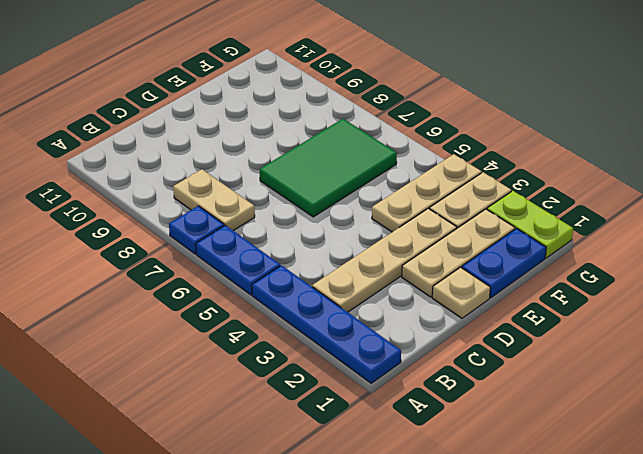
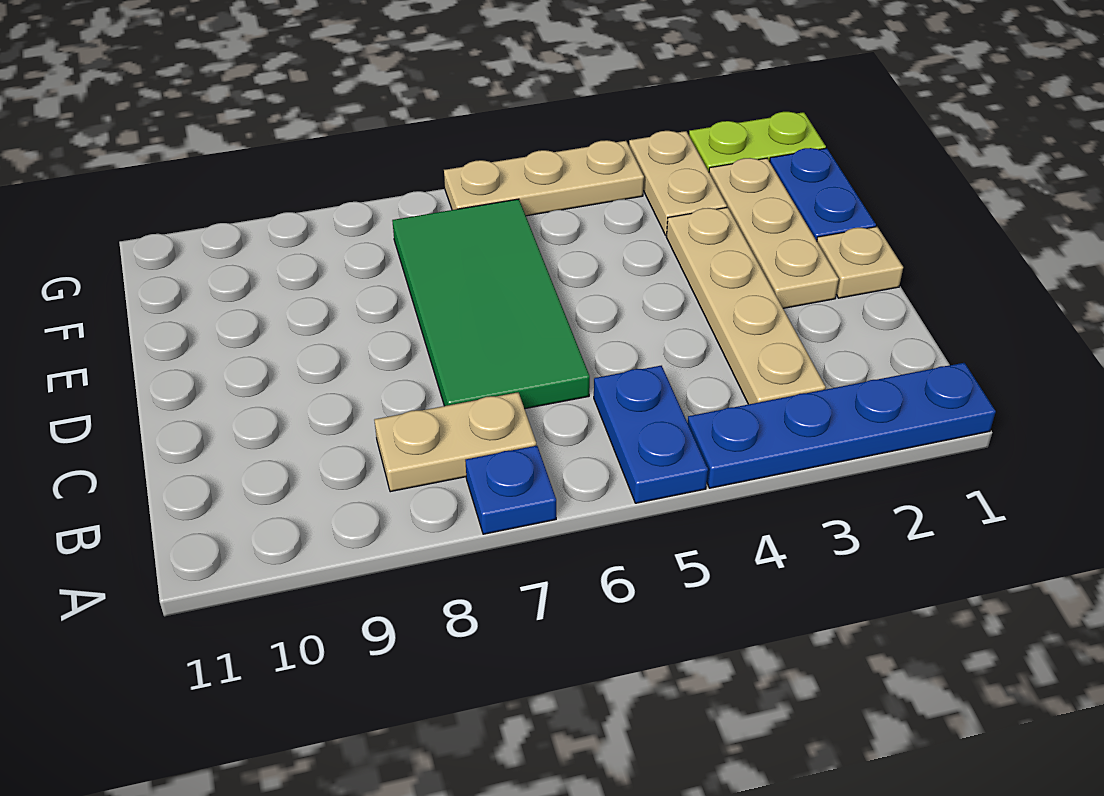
blue 1x2 plate [196,225,280,295] -> blue 1x2 plate turned to [594,366,708,503]
green 2x3 tile [260,119,397,217] -> green 2x4 tile [392,199,590,409]
tan 1x3 plate [372,154,482,232] -> tan 1x3 plate turned to [444,140,644,216]

